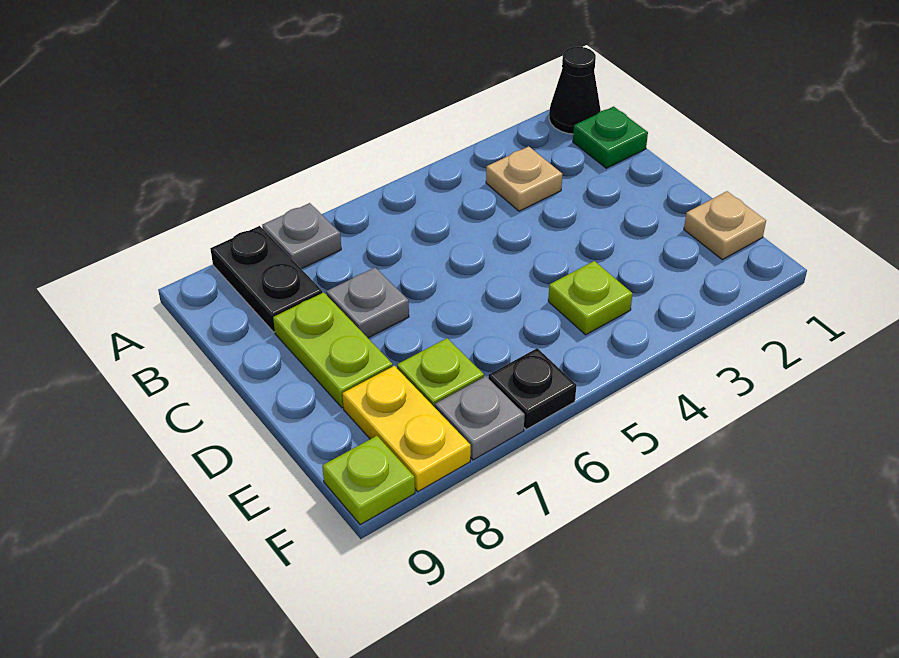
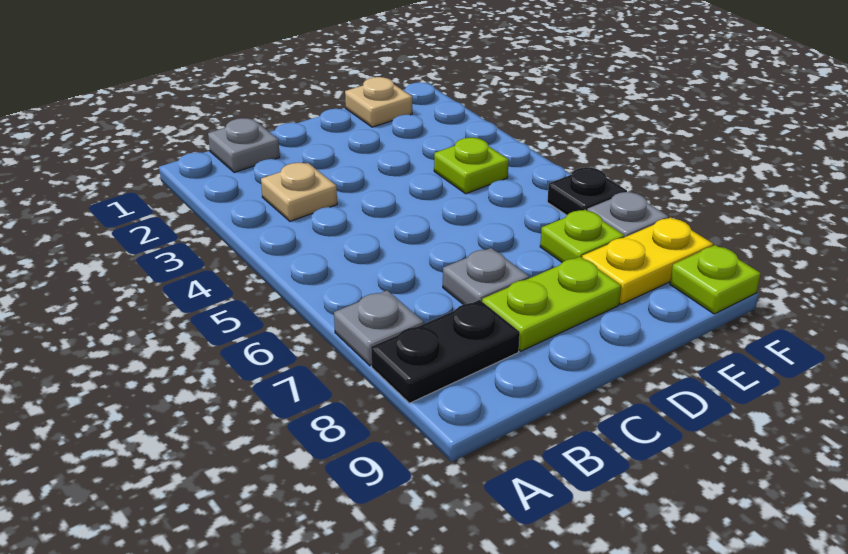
black 1x1 cone [549,47,601,134] -> none
green 1x1 plate [573,106,648,168] -> grey 1x1 plate [208,118,280,173]

